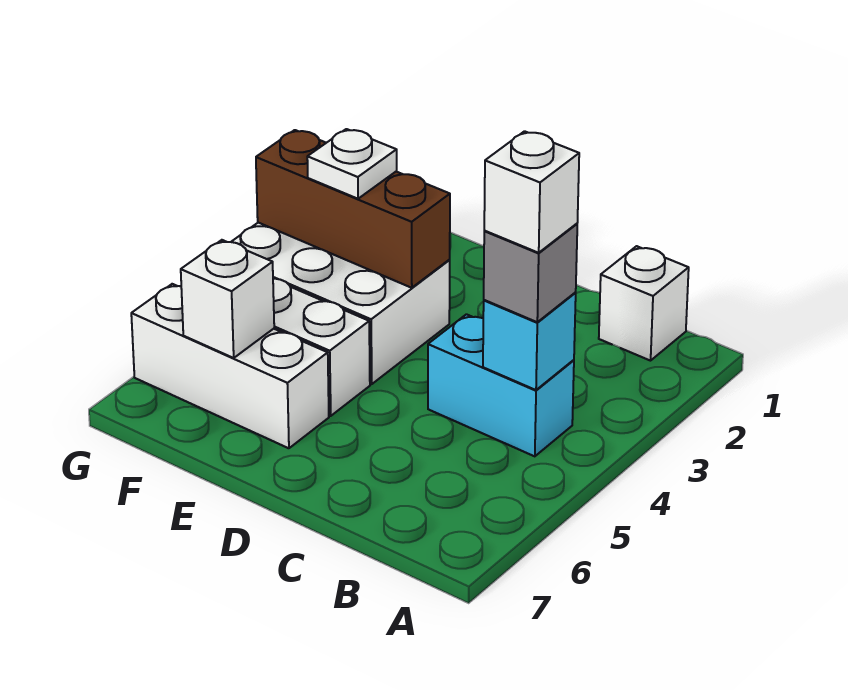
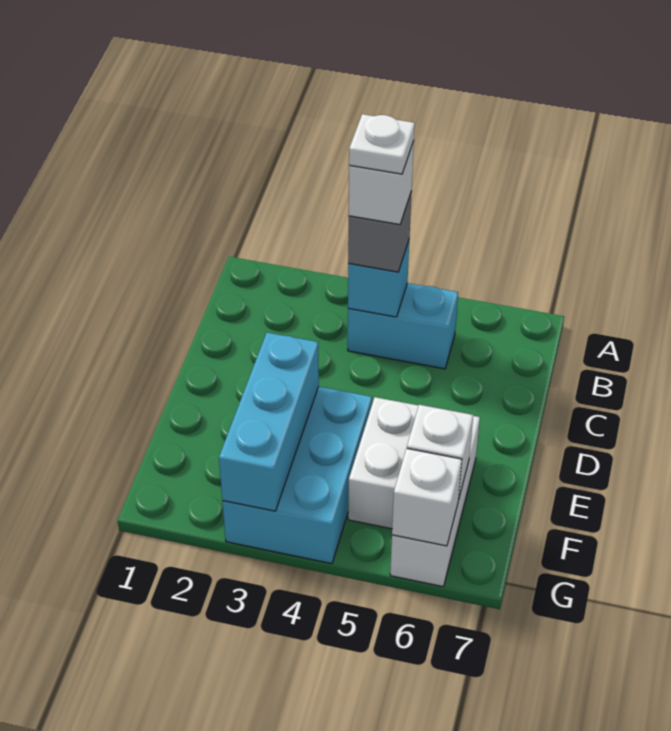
white 1x1 brick [599,246,689,361] -> white 1x1 brick moved to [392,449,462,546]
cyan 1x2 brick [428,314,574,456] -> cyan 1x2 brick turned to [348,283,458,369]
white 2x3 brick [232,223,450,384] -> cyan 2x3 brick [222,387,372,564]
brown 1x3 brick [256,130,450,288] -> cyan 1x3 brick [219,333,319,511]
white 1x1 plate [307,129,397,199] -> white 1x1 plate moved to [349,114,415,174]

